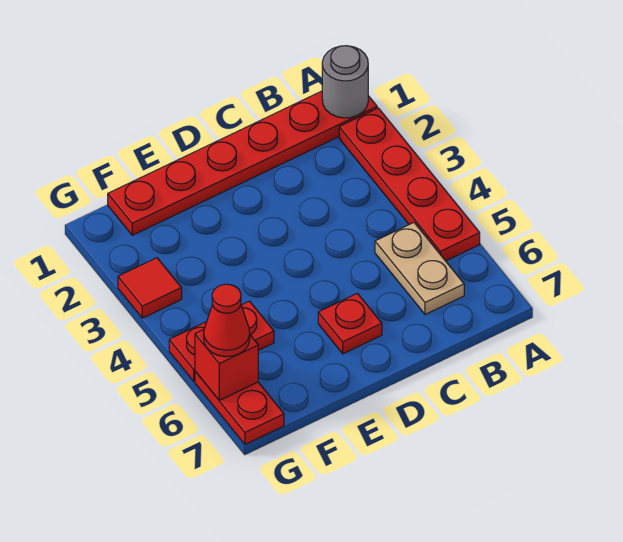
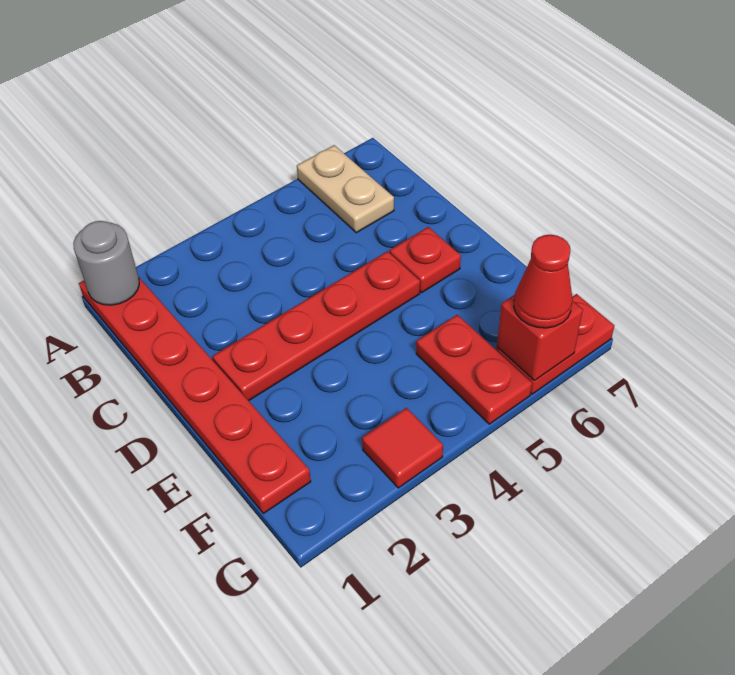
red 1x4 plate [339,108,480,261] -> red 1x4 plate moved to [212,251,420,401]
tan 1x2 plate [375,223,464,315] -> tan 1x2 plate turned to [297,145,394,233]

